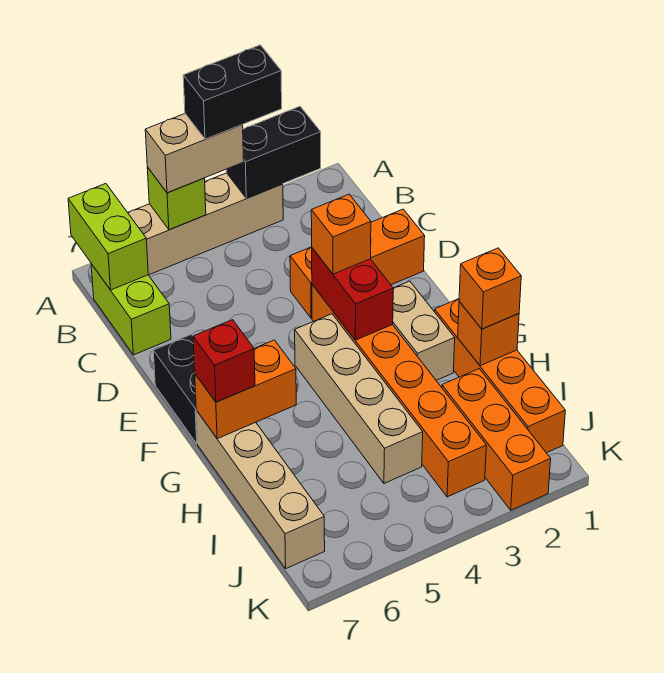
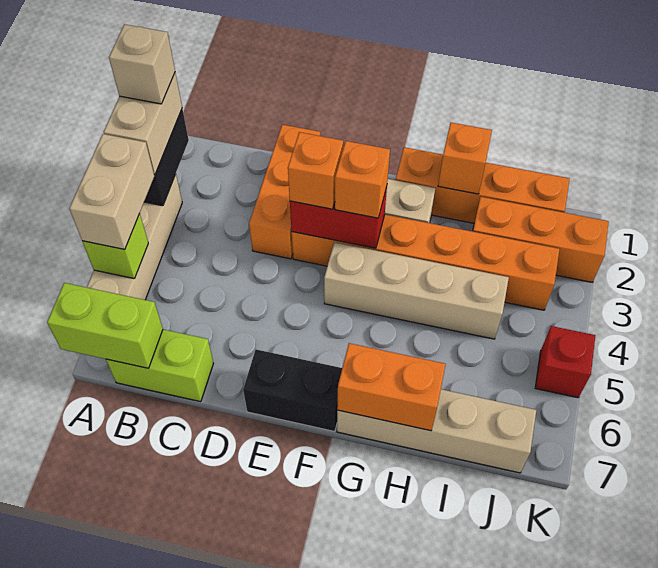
none -> tan 1x2 brick [104,73,182,174]
none -> tan 1x1 brick [109,24,175,104]
black 1x2 brick [183,45,282,139] -> none
orange 1x2 brick [195,340,296,439] -> orange 1x2 brick turned to [337,343,446,431]
red 1x1 brick [193,320,255,402] -> red 1x1 brick moved to [535,326,595,398]
orange 1x1 brick [459,248,521,329] -> orange 1x1 brick moved to [335,141,390,218]

